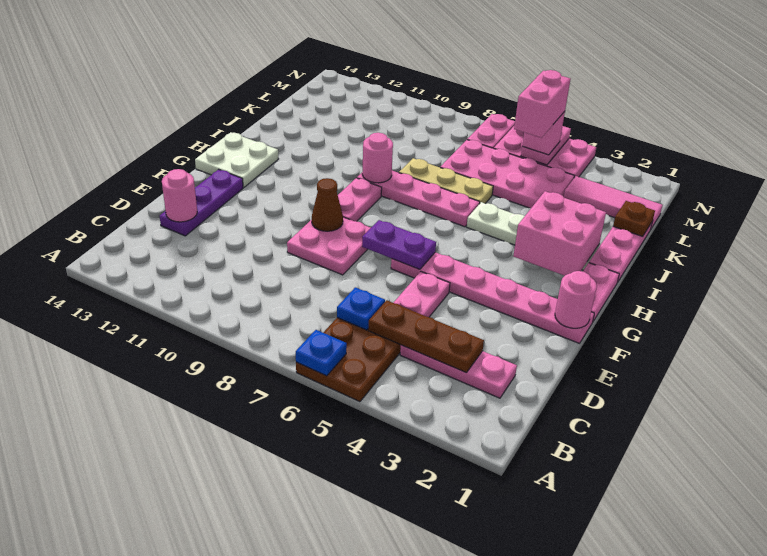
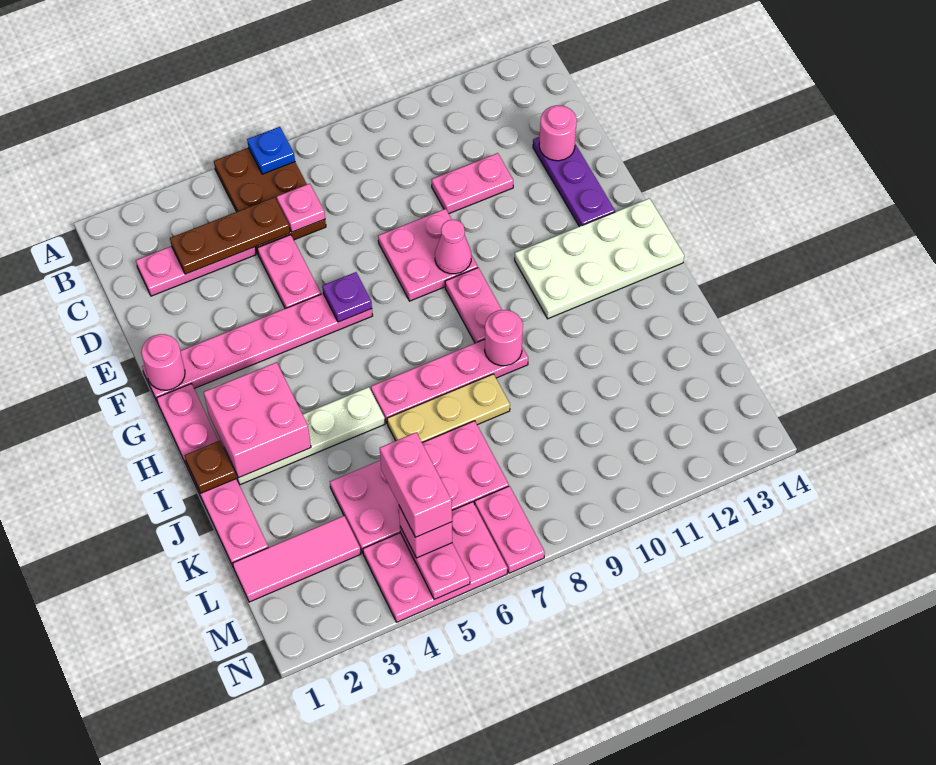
blue 1x1 plate [337,287,385,330] -> pink 1x1 plate [277,184,325,232]
none -> pink 1x2 plate [432,153,513,213]
purple 1x2 plate [362,220,436,269] -> purple 1x1 plate [322,272,372,322]
brown 1x1 cone [312,178,343,231] -> pink 1x1 cone [435,220,471,274]
white 2x2 plate [195,132,278,187] -> white 2x4 plate [515,198,684,319]
brown 1x1 plate [613,201,655,236] -> brown 1x1 plate moved to [184,441,236,493]

